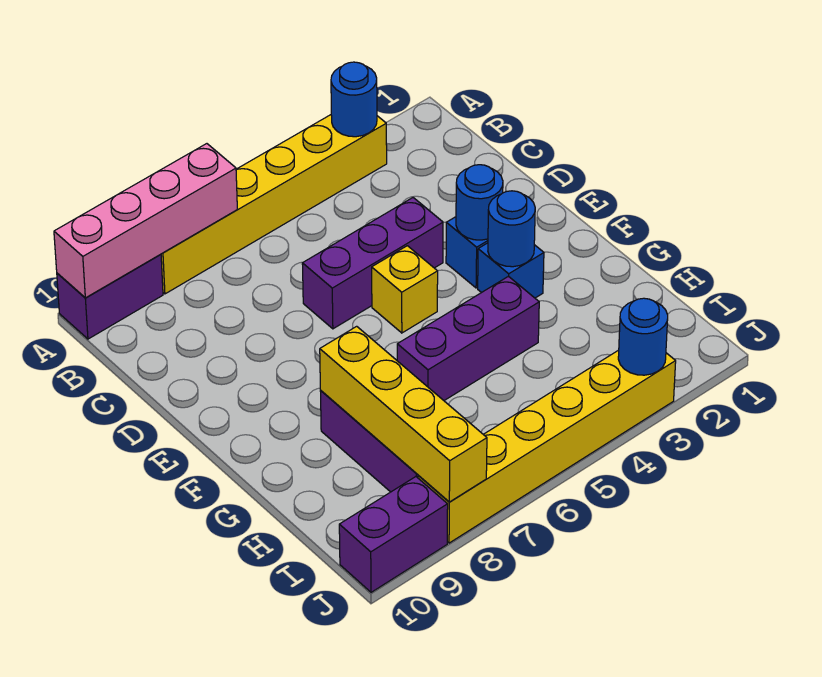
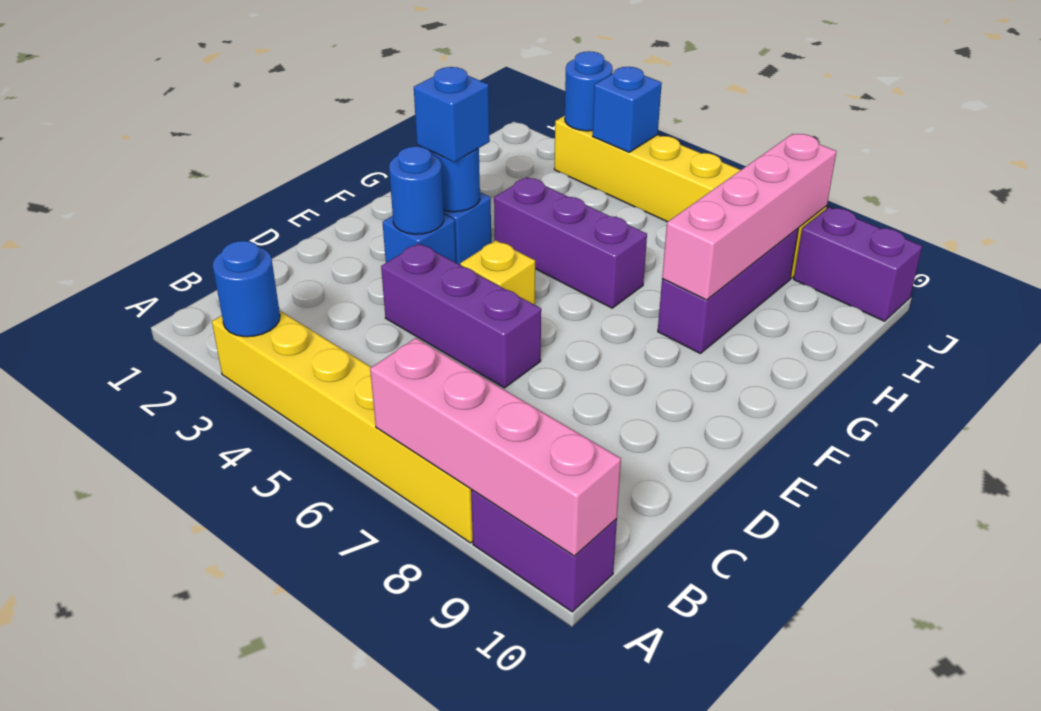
none -> blue 1x1 brick [414,67,490,162]
yellow 1x4 brick [320,326,487,502] -> pink 1x4 brick [662,134,837,300]
none -> blue 1x1 brick [593,67,662,152]

